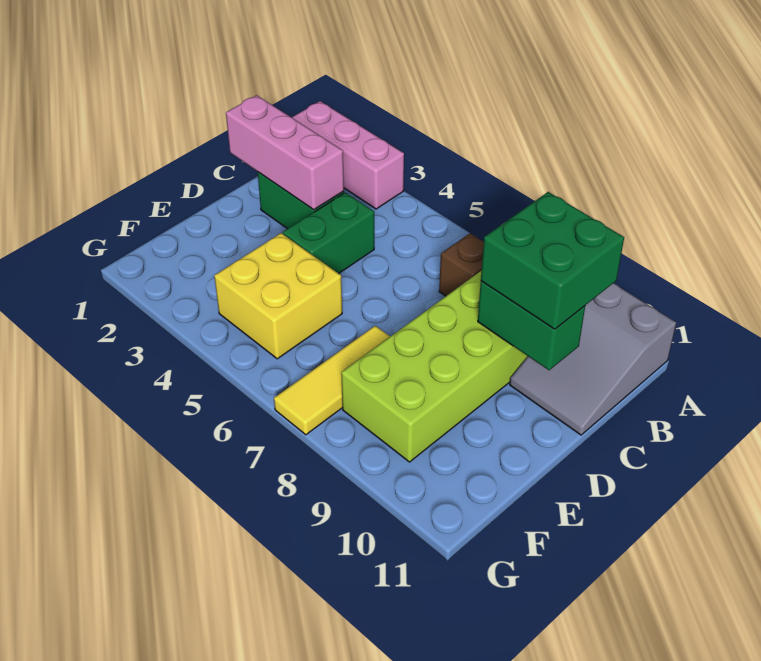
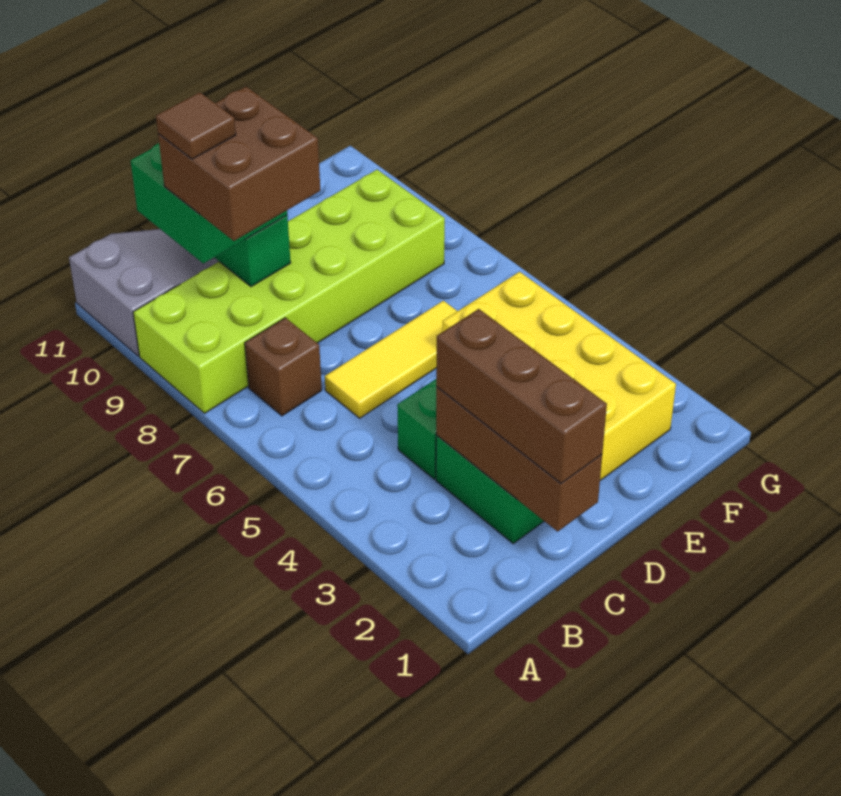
pink 1x3 brick [292,101,404,209] -> none
none -> brown 2x2 brick [158,87,320,241]
none -> brown 1x1 tile [156,92,236,159]
pink 1x3 brick [226,95,344,210] -> brown 1x3 brick [436,387,602,531]
none -> brown 1x3 brick [436,309,607,483]
yellow 2x2 brick [214,233,342,359] -> yellow 2x4 brick [442,272,676,480]
yellow 1x3 tile [274,326,390,435] -> yellow 1x3 tile moved to [325,301,457,418]

